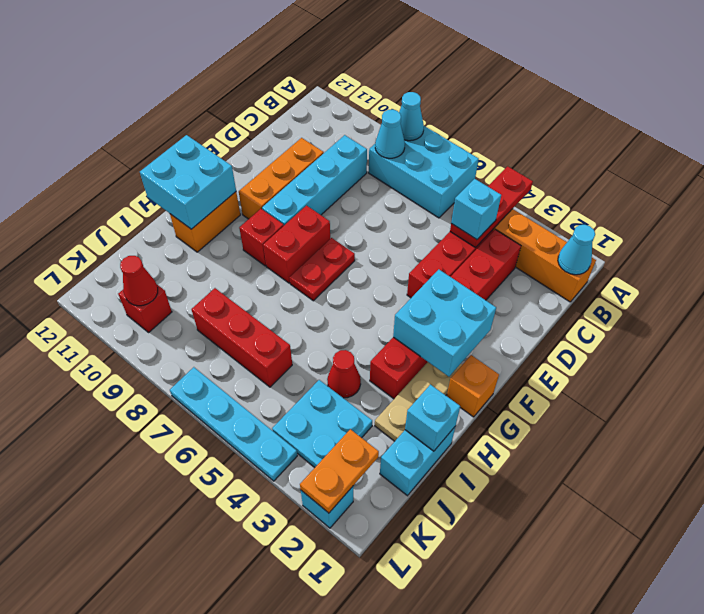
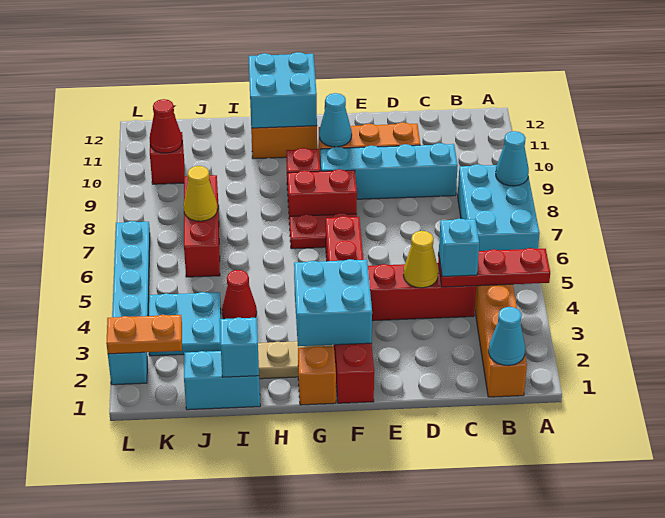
cyan 1x1 cone [375,109,405,158] -> cyan 1x1 cone moved to [319,93,352,147]
red 1x6 brick [370,230,521,399] -> red 1x6 brick turned to [326,216,374,403]
none -> yellow 1x1 cone [403,231,438,288]
none -> yellow 1x1 cone [184,166,217,221]

